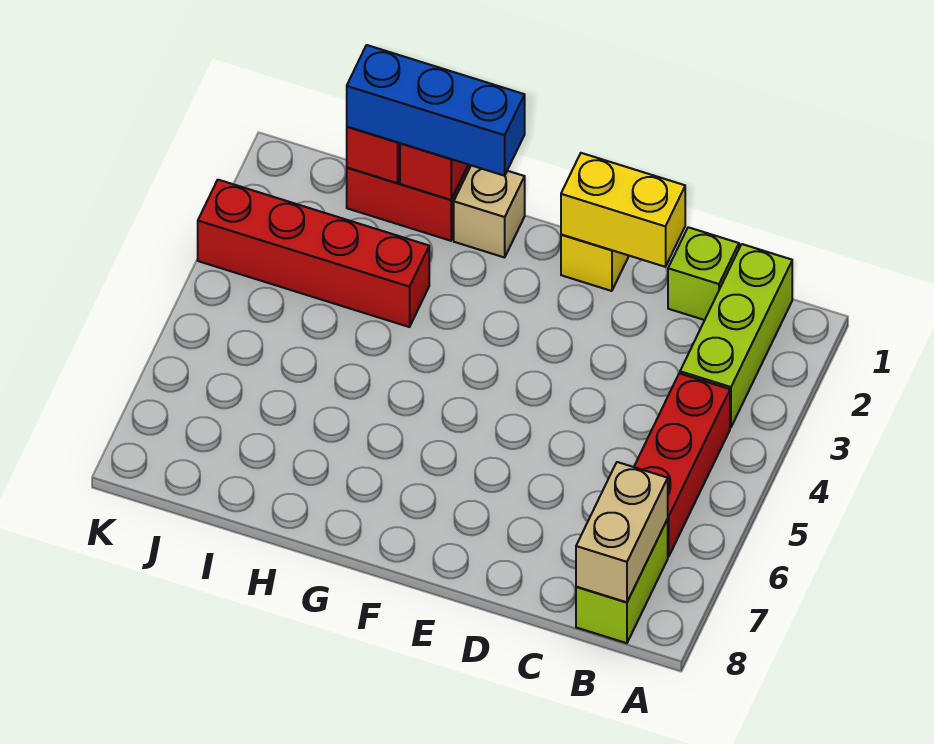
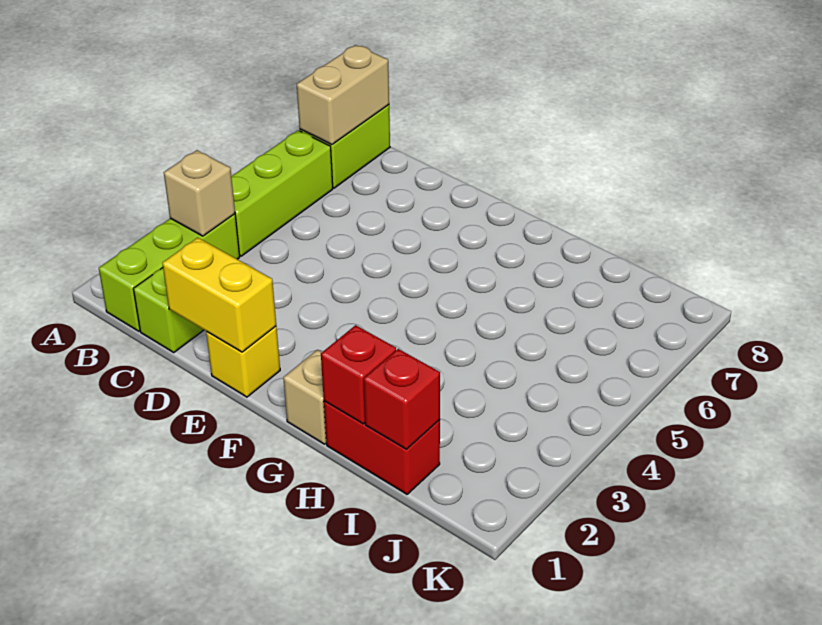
none -> tan 1x1 brick [164,150,235,236]
red 1x3 brick [634,373,730,557] -> lime 1x3 brick [231,130,333,256]
blue 1x3 brick [347,45,525,176] -> none
red 1x4 brick [198,180,429,327] -> none

